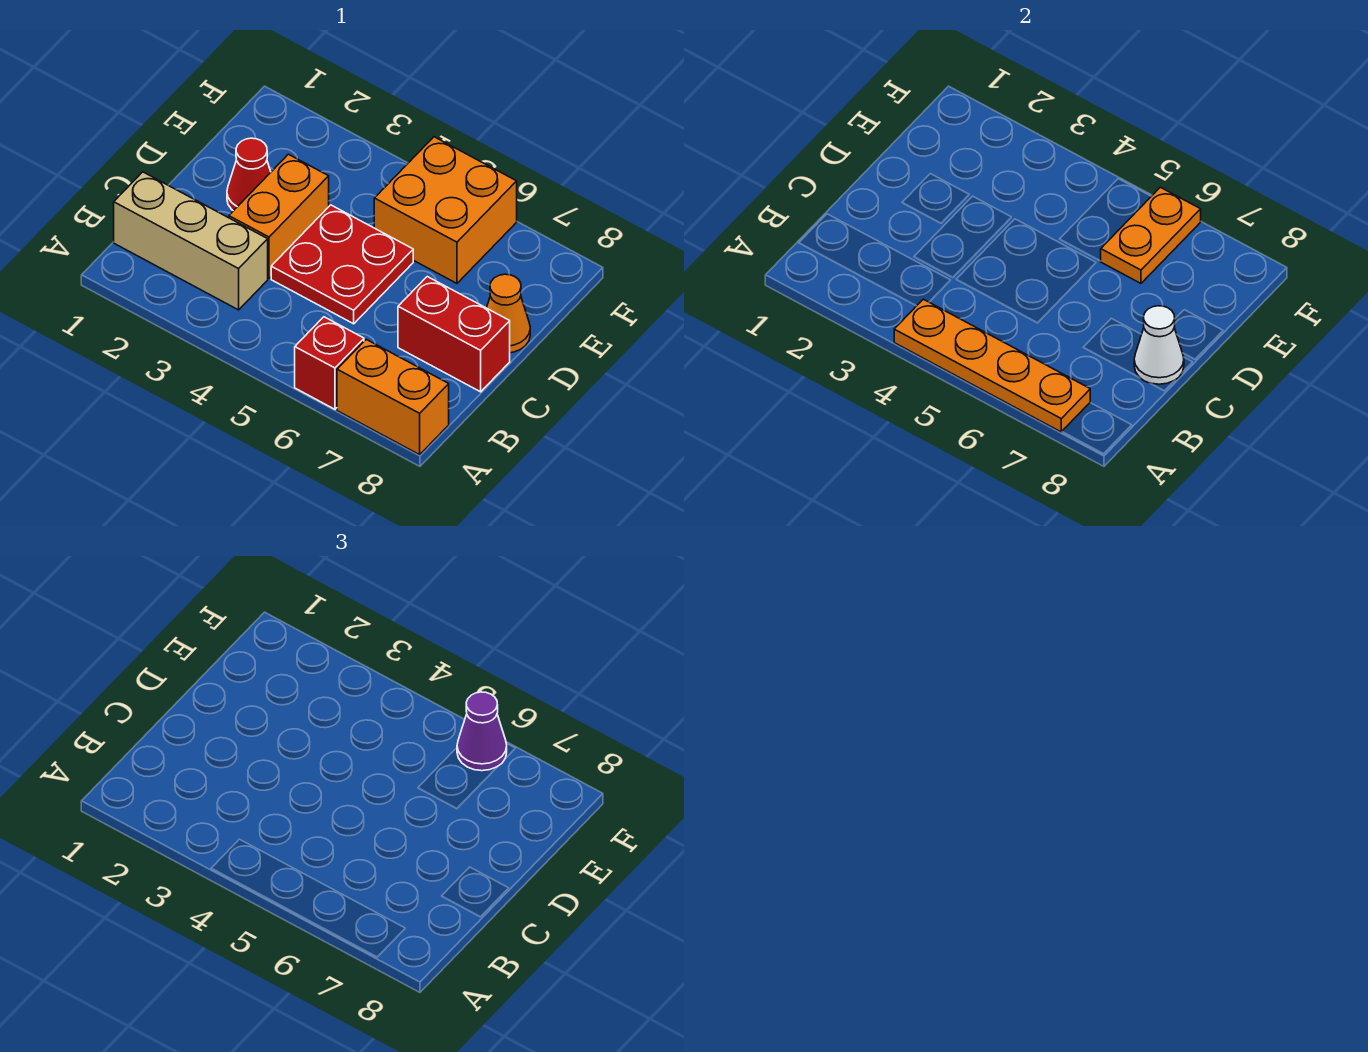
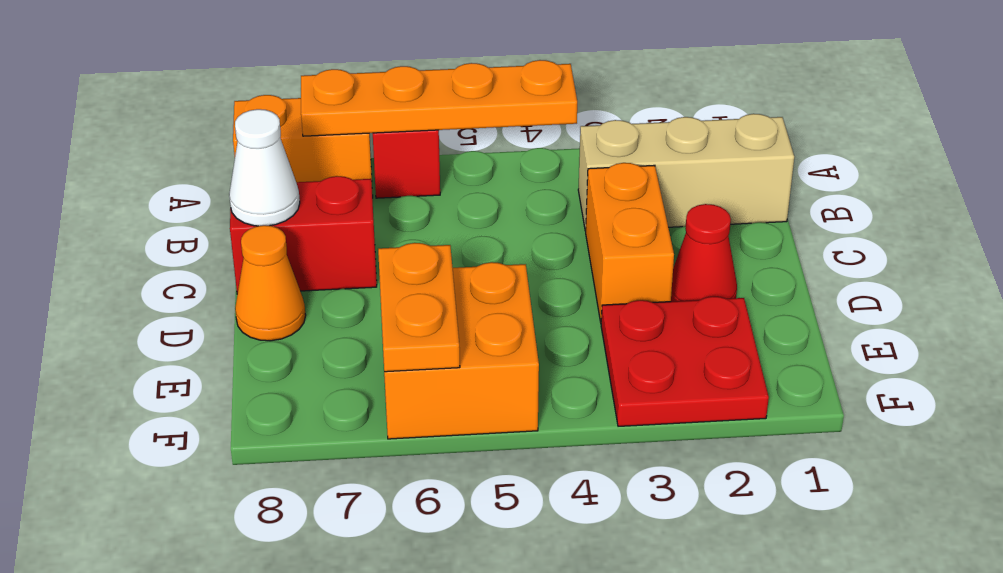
red 2x2 plate [271,205,413,324] -> red 2x2 plate moved to [601,296,769,426]
purple 1x1 cone [457,692,507,771] -> none

